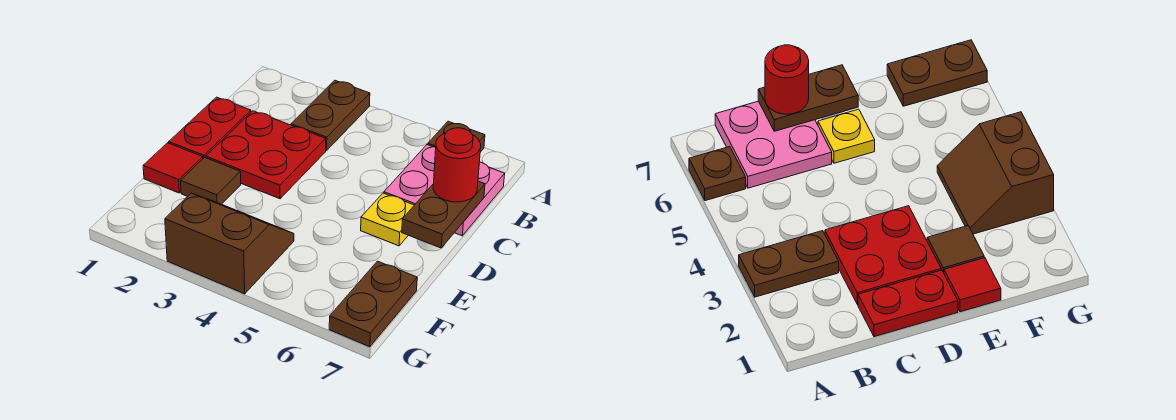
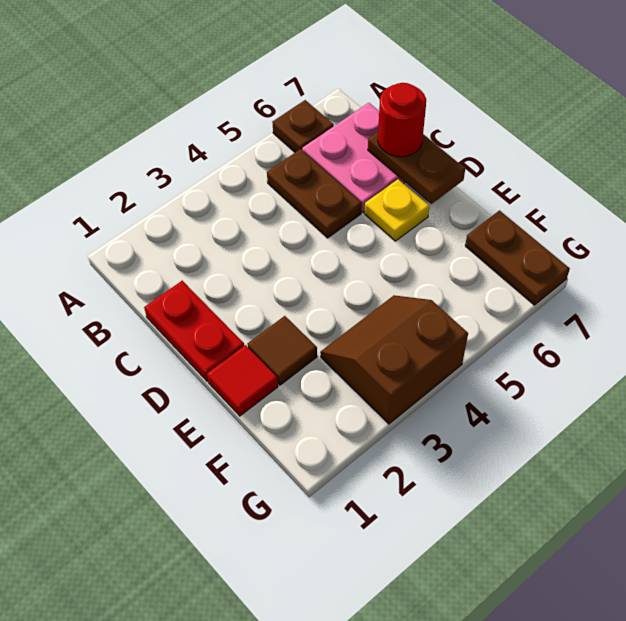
brown 1x2 plate [291,80,370,151] -> brown 1x2 plate moved to [267,149,362,238]
red 2x2 plate [206,111,326,199] -> none

